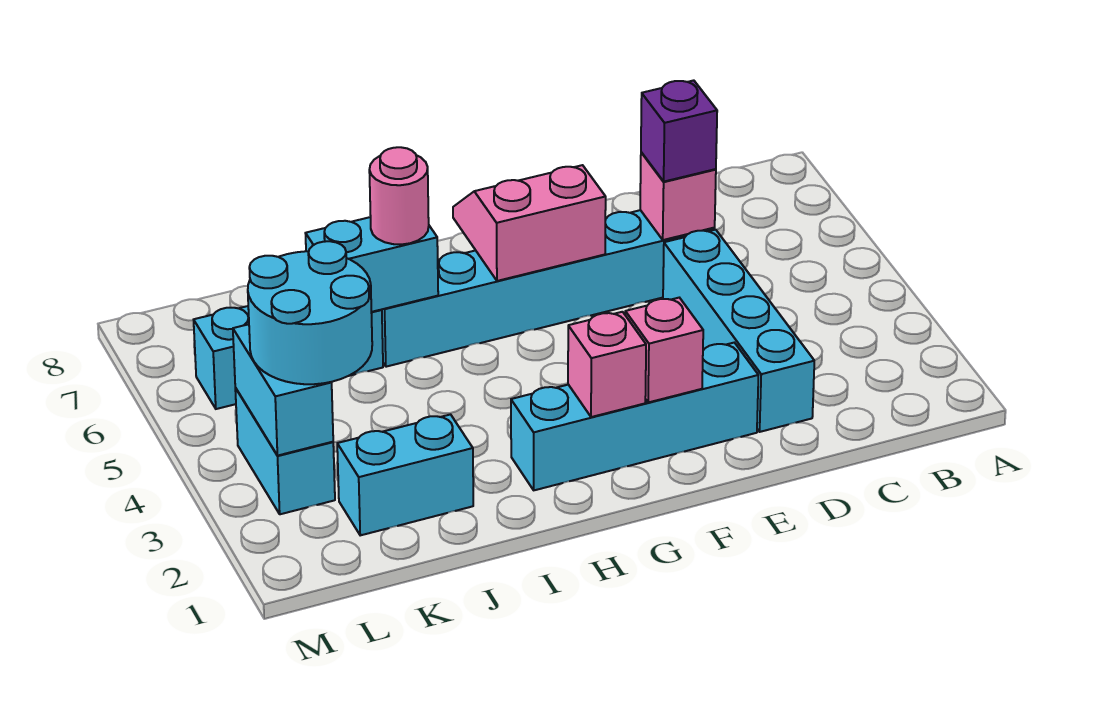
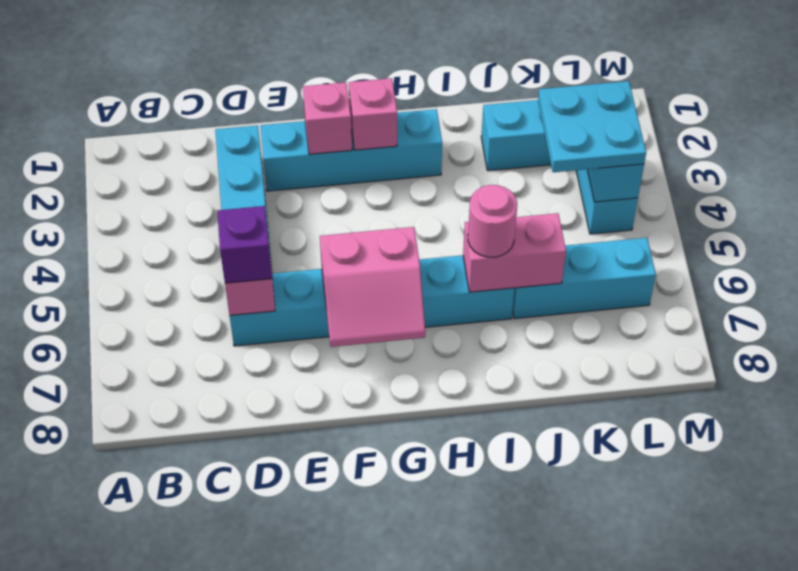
cyan 1x2 brick [305,217,438,312] -> pink 1x2 brick [463,213,566,292]
cyan 2x2 round brick [248,241,372,384] -> cyan 2x2 plate [538,81,646,172]

